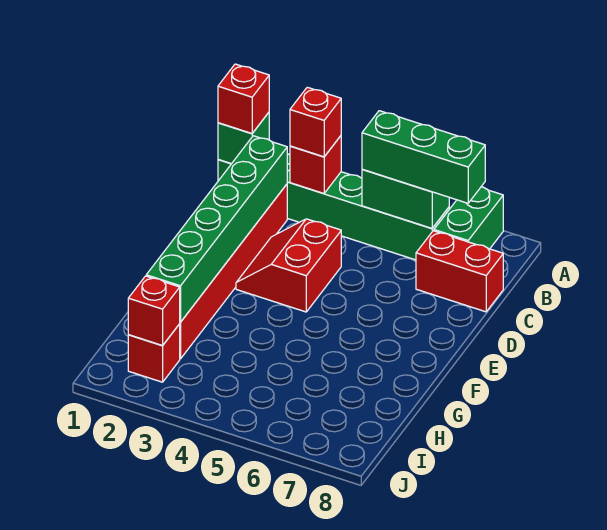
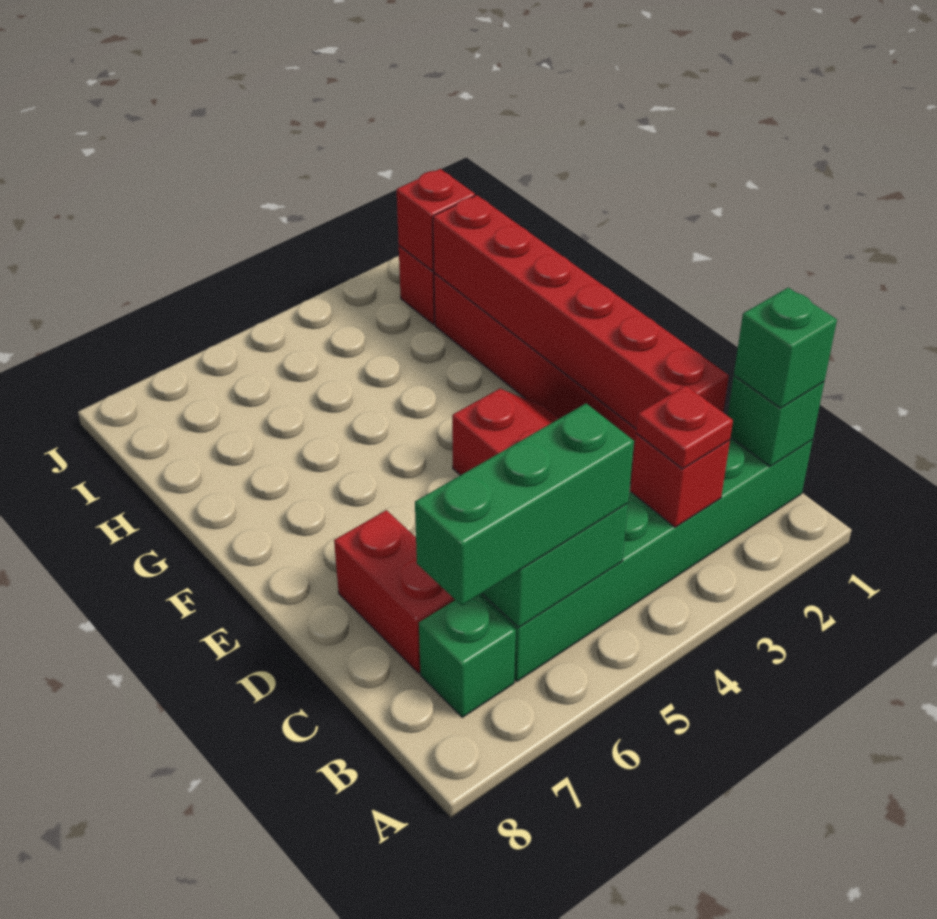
green 1x2 brick [434,187,503,249] -> green 1x1 brick [419,596,516,717]
red 1x1 brick [218,64,269,134] -> green 1x1 brick [734,288,837,408]
red 1x1 brick [290,87,341,157] -> red 1x1 plate [636,385,733,469]
green 1x6 brick [146,136,287,322] -> red 1x6 brick [433,195,729,429]
red 1x2 brick [416,231,503,312] -> red 1x2 brick turned to [334,510,455,674]

